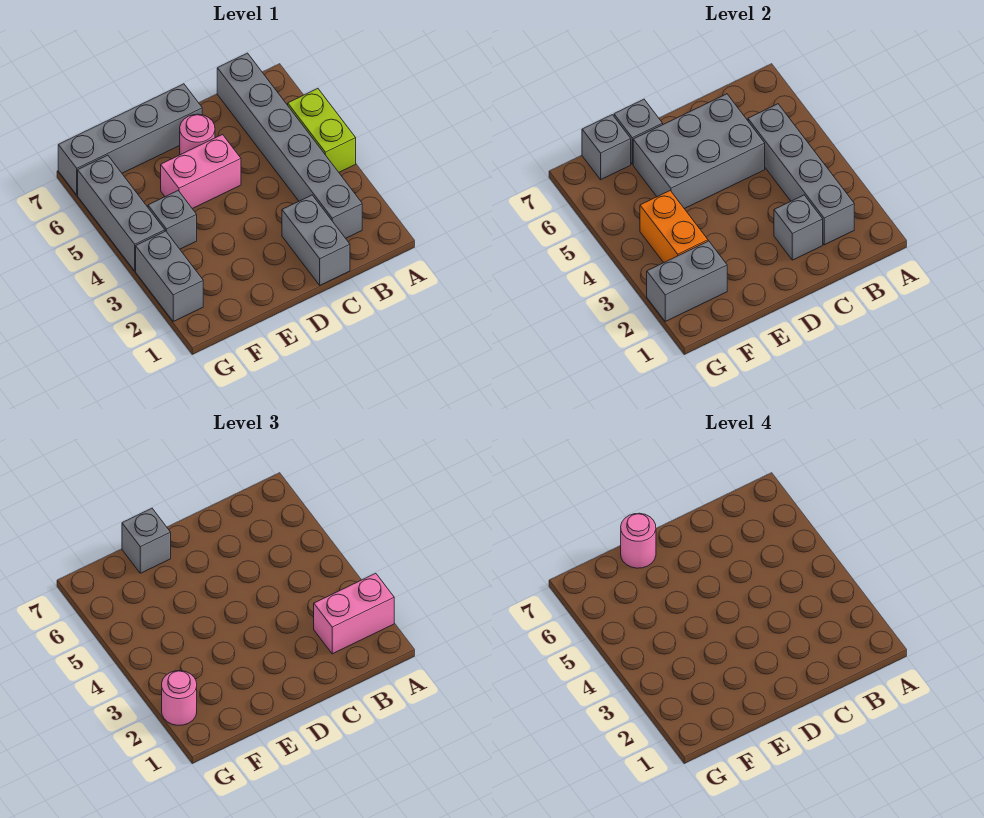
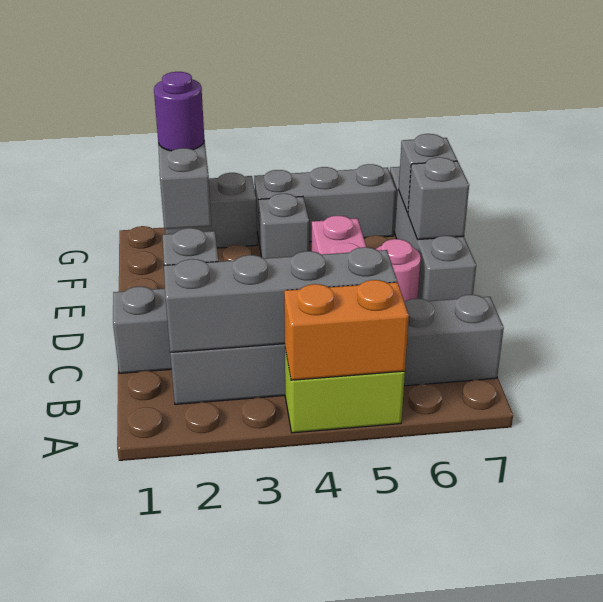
pink 1x2 brick [314,573,394,654] -> none
grey 2x3 brick [633,94,765,209] -> none
grey 1x1 brick [122,508,171,573] -> none
pink 1x1 round brick [621,513,656,568] -> none
orange 1x2 brick [640,191,708,263] -> orange 1x2 brick moved to [284,280,409,380]
pink 1x1 round brick [162,671,197,725] -> purple 1x1 round brick [154,72,204,151]

